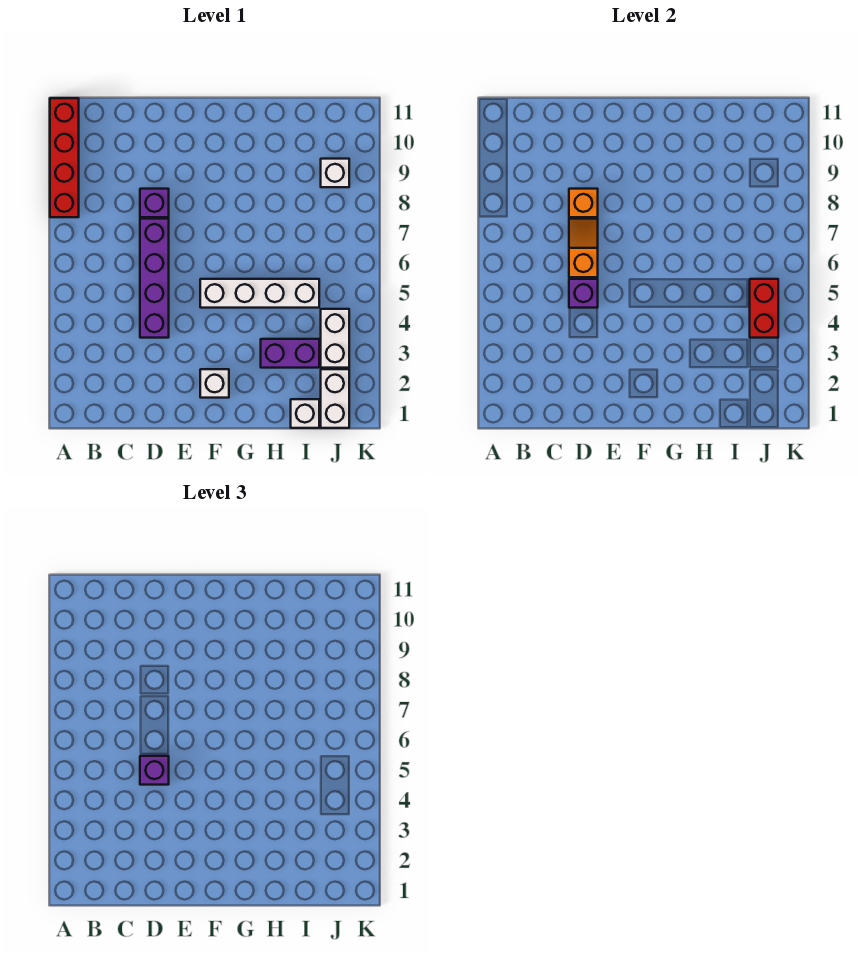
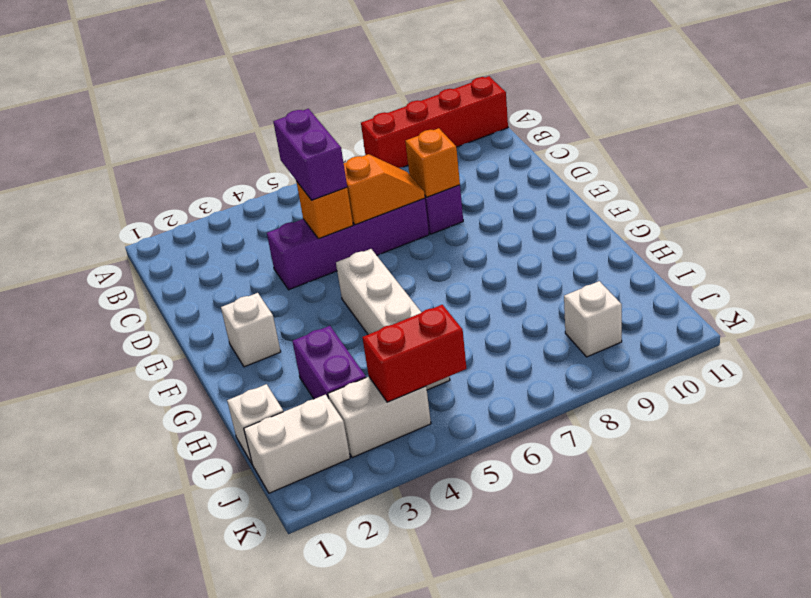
purple 1x1 brick [569,279,598,308] -> orange 1x1 brick [296,181,353,239]
purple 1x1 brick [140,756,169,785] -> purple 1x2 brick [273,109,347,200]

